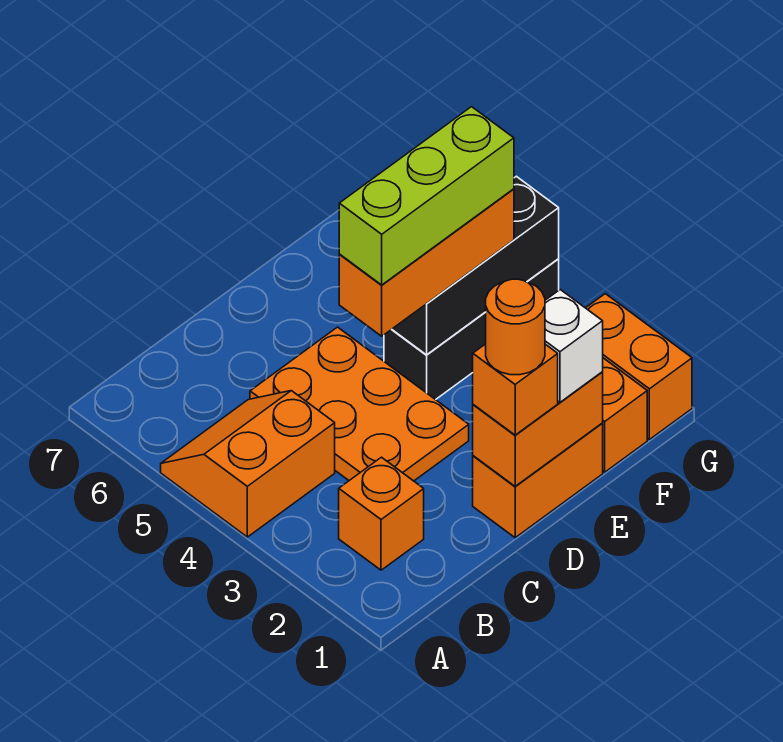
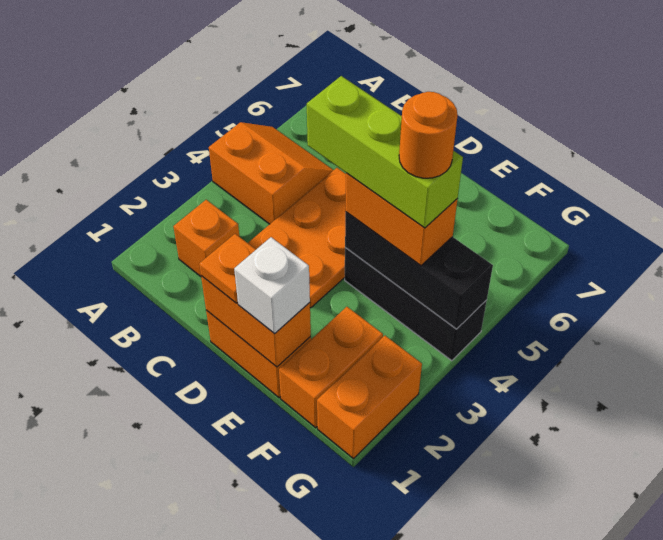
orange 1x1 brick [473,344,558,435] -> orange 1x1 plate [199,234,256,303]
orange 1x1 round brick [486,279,545,375] -> orange 1x1 round brick moved to [399,92,458,178]
orange 1x3 brick [339,189,514,336] -> orange 1x2 brick [346,173,457,266]

